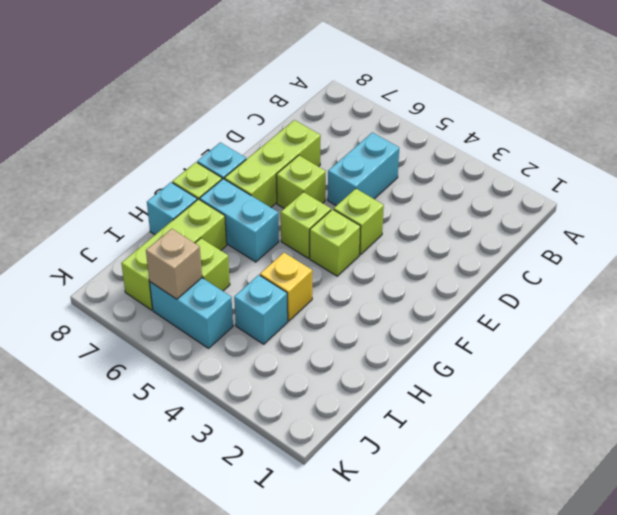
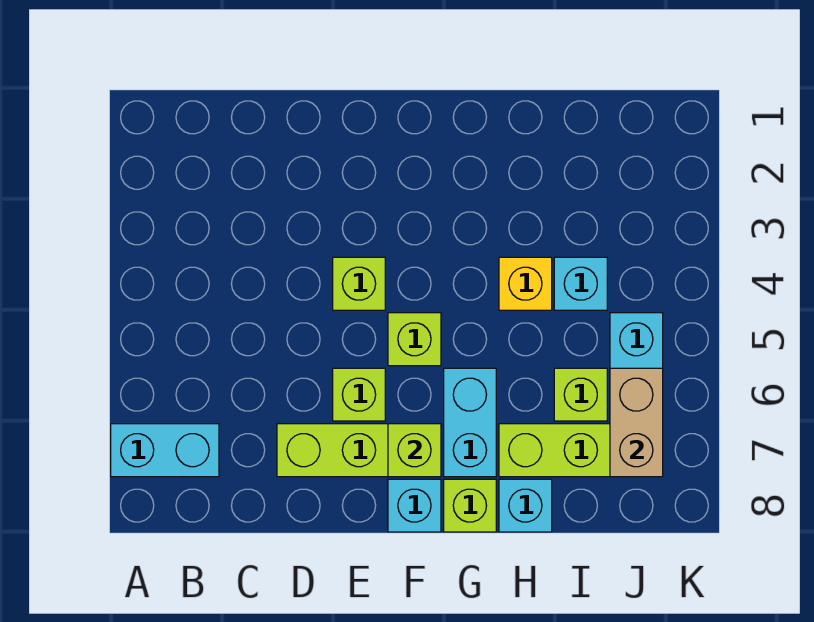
cyan 1x2 brick [328,132,399,206] -> cyan 1x2 brick moved to [111,424,219,477]
lime 1x1 brick [310,209,361,276] -> lime 1x1 brick moved to [388,424,441,477]
tan 1x1 brick [146,229,202,299] -> tan 1x2 brick [610,368,663,477]

